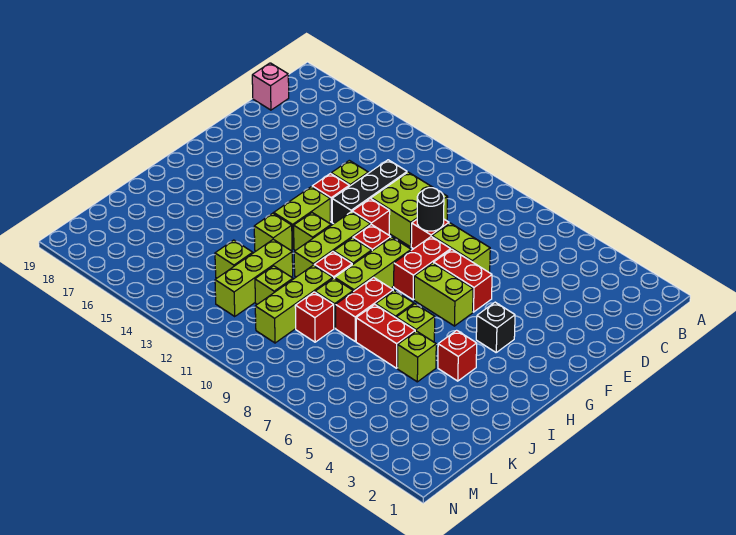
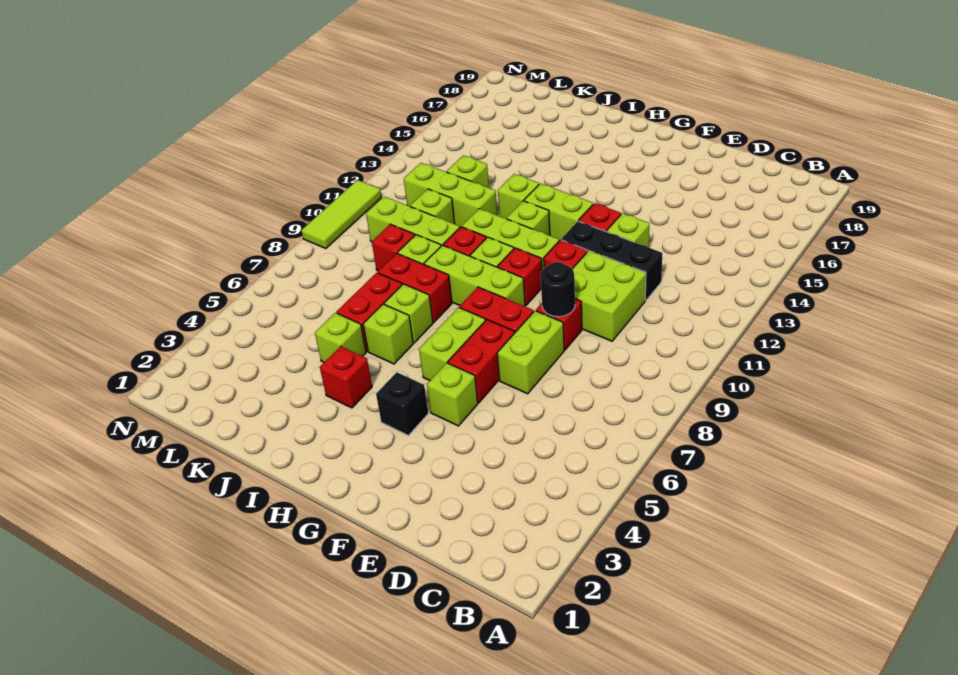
pink 1x1 brick [252,63,289,110] -> none
none -> lime 1x1 brick [427,363,478,426]
none -> lime 1x3 tile [301,180,381,249]

